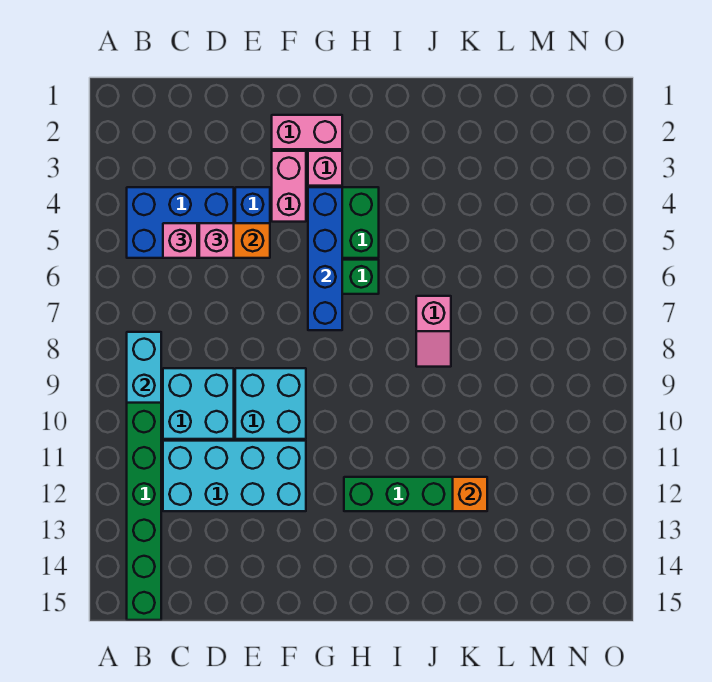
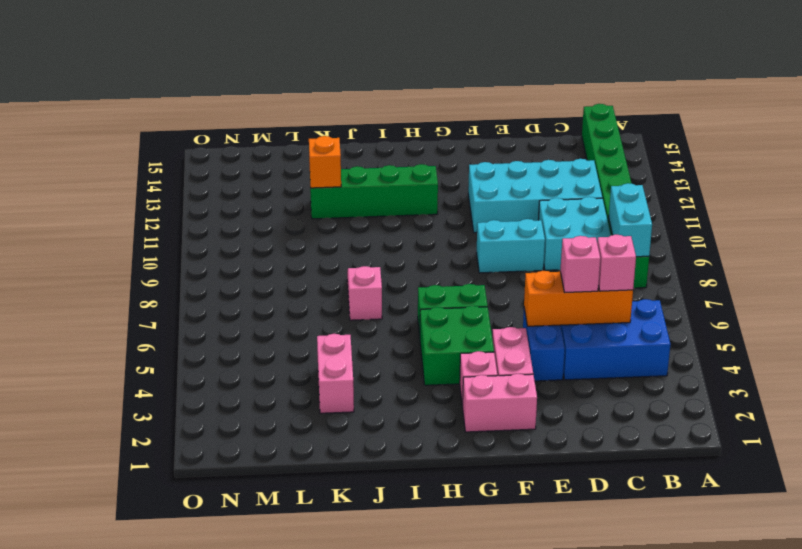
cyan 2x2 brick [235,368,306,439] -> cyan 1x2 brick [476,219,545,273]
blue 1x4 brick [308,187,342,330] -> none
none -> pink 1x2 brick [317,334,354,413]

